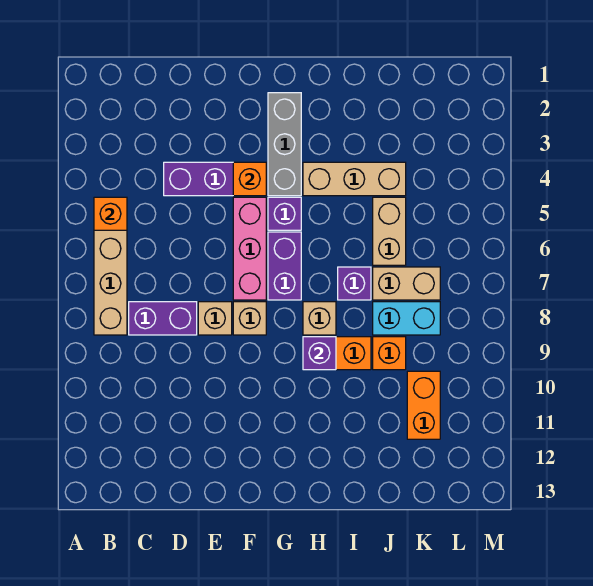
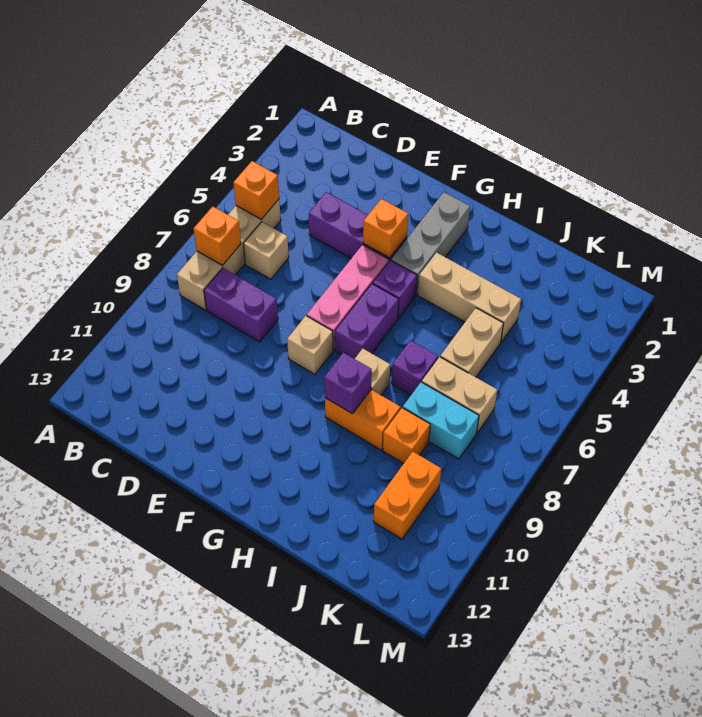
none -> orange 1x1 brick [194,206,241,266]
tan 1x1 brick [198,302,232,335] -> tan 1x1 brick moved to [243,222,289,279]

